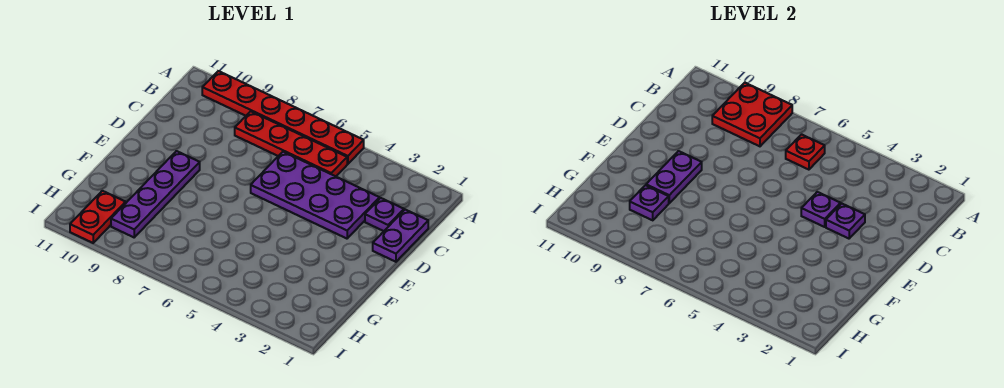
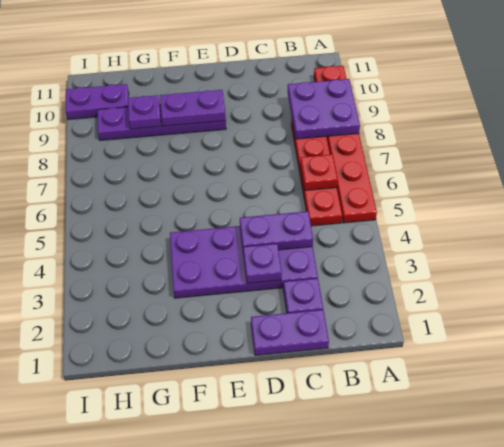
red 2x2 plate [712,83,792,146] -> purple 2x2 plate [288,79,360,139]
purple 2x4 plate [251,152,380,239] -> purple 2x4 plate turned to [170,226,318,298]
purple 1x1 plate [801,192,841,227] -> purple 1x2 plate [240,211,313,250]
red 1x2 plate [70,191,126,243] -> purple 1x2 plate [66,84,129,120]

